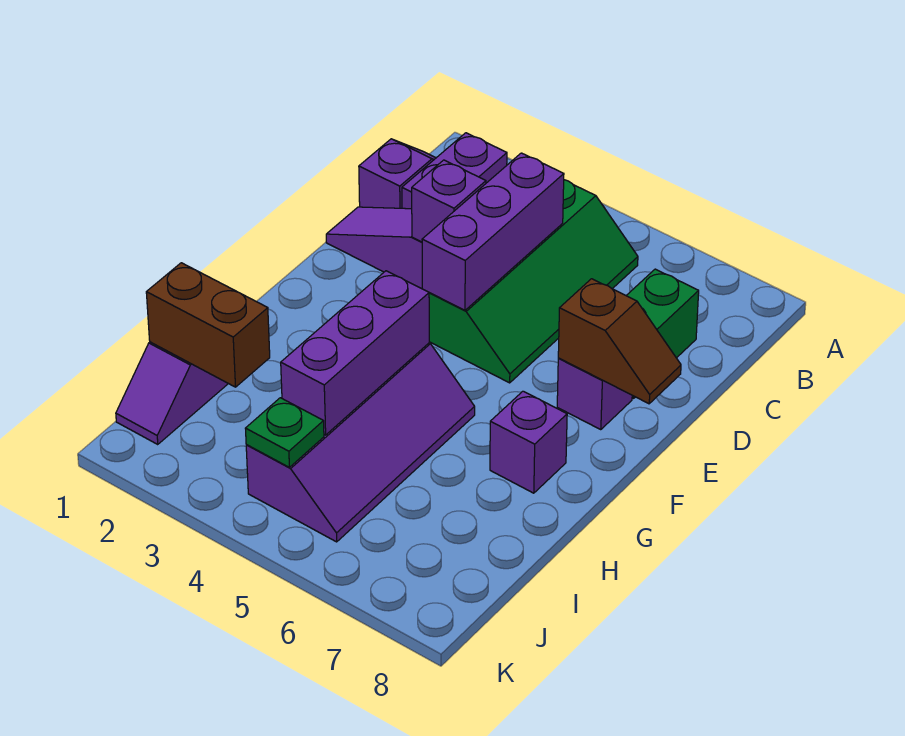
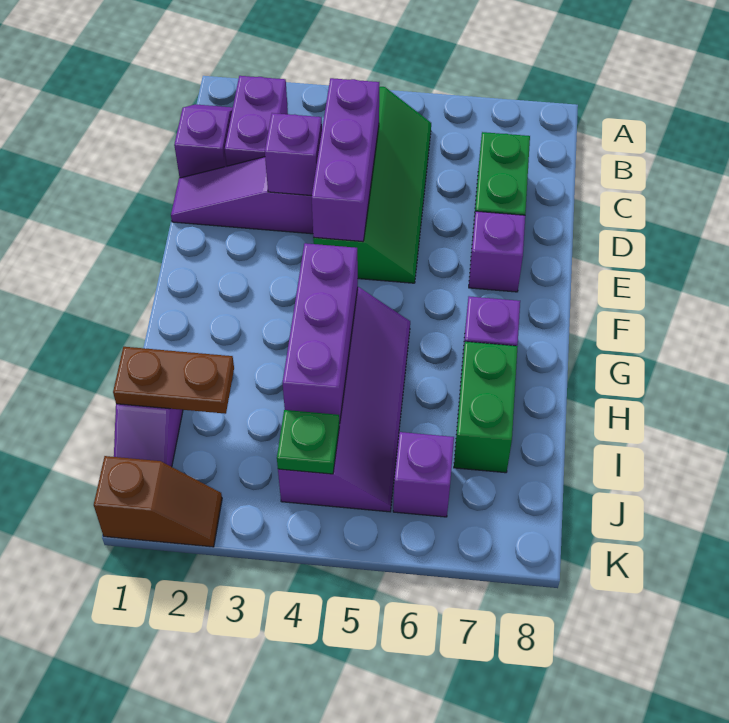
brown 1x2 slope [558,279,681,404] -> brown 1x2 slope moved to [94,456,222,547]
none -> green 1x2 brick [454,342,518,473]
brown 1x2 brick [146,263,270,387] -> brown 1x2 plate [113,347,234,414]
none -> purple 1x1 brick [393,432,454,517]

